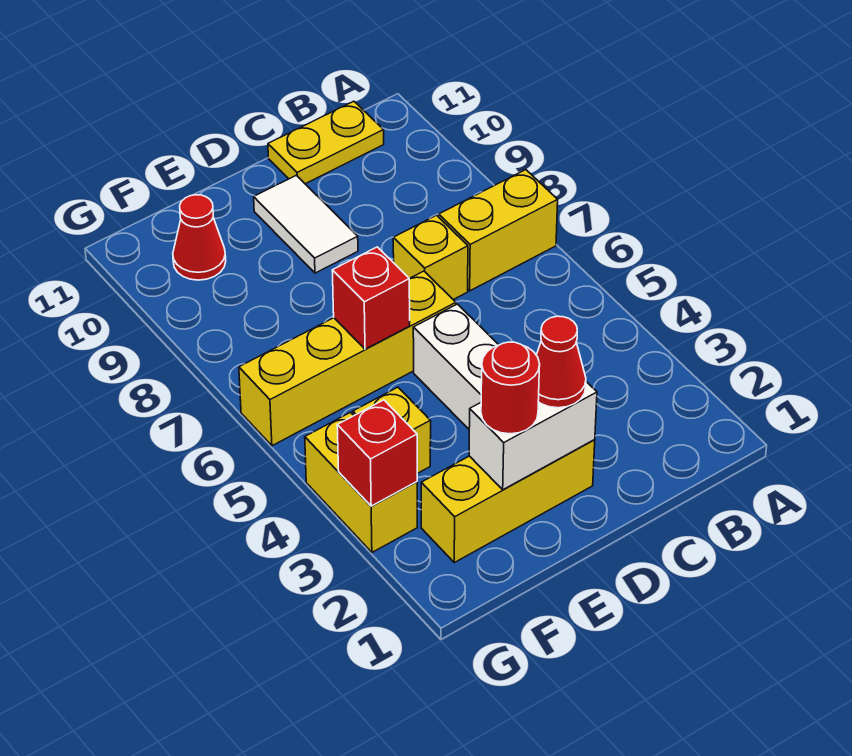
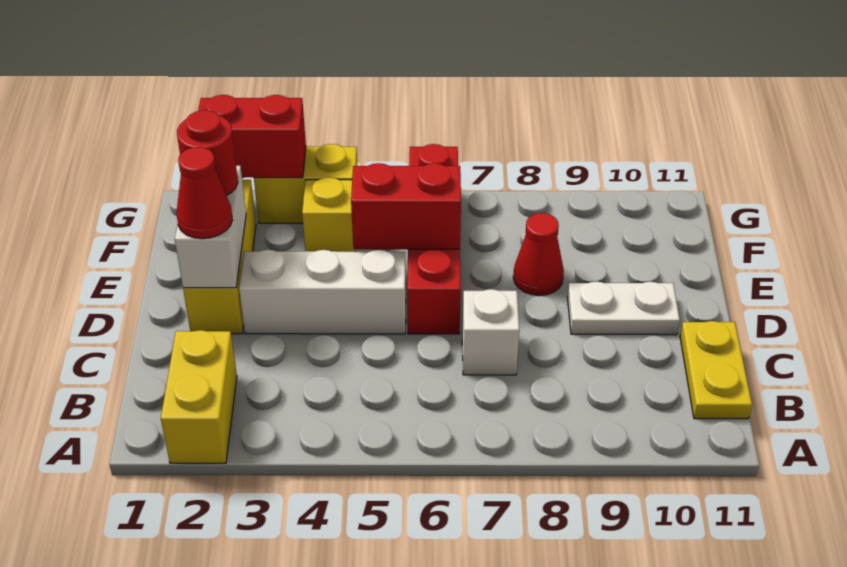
yellow 1x2 brick [439,170,558,291] -> yellow 1x2 brick moved to [161,330,237,463]
yellow 1x1 brick [393,215,468,300] -> white 1x1 brick [462,289,519,375]
yellow 1x4 brick [239,271,456,446] -> red 1x4 brick [407,144,461,334]
white 1x2 tile [254,175,358,273] -> white 1x2 plate [567,282,680,335]
red 1x1 brick [332,247,410,349] -> red 1x2 brick [351,163,461,249]
red 1x1 cone [173,195,226,280] -> red 1x1 cone moved to [513,213,564,295]
red 1x1 brick [337,400,417,506] -> red 1x2 brick [198,95,306,178]

